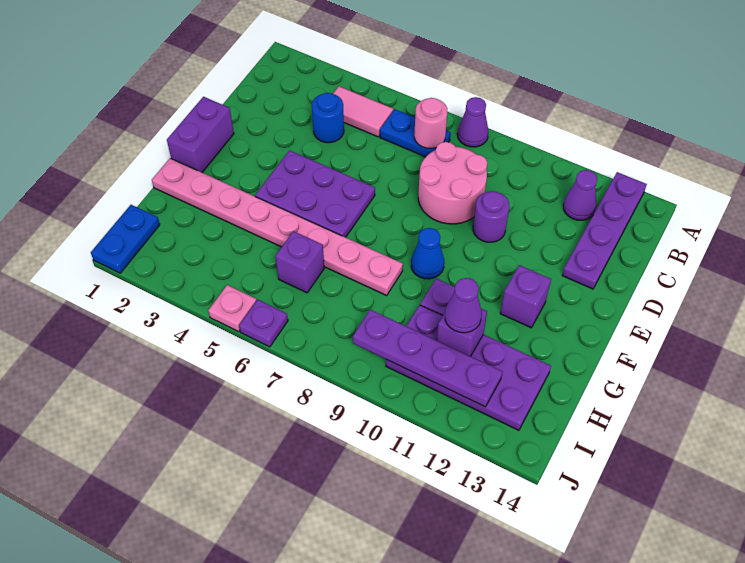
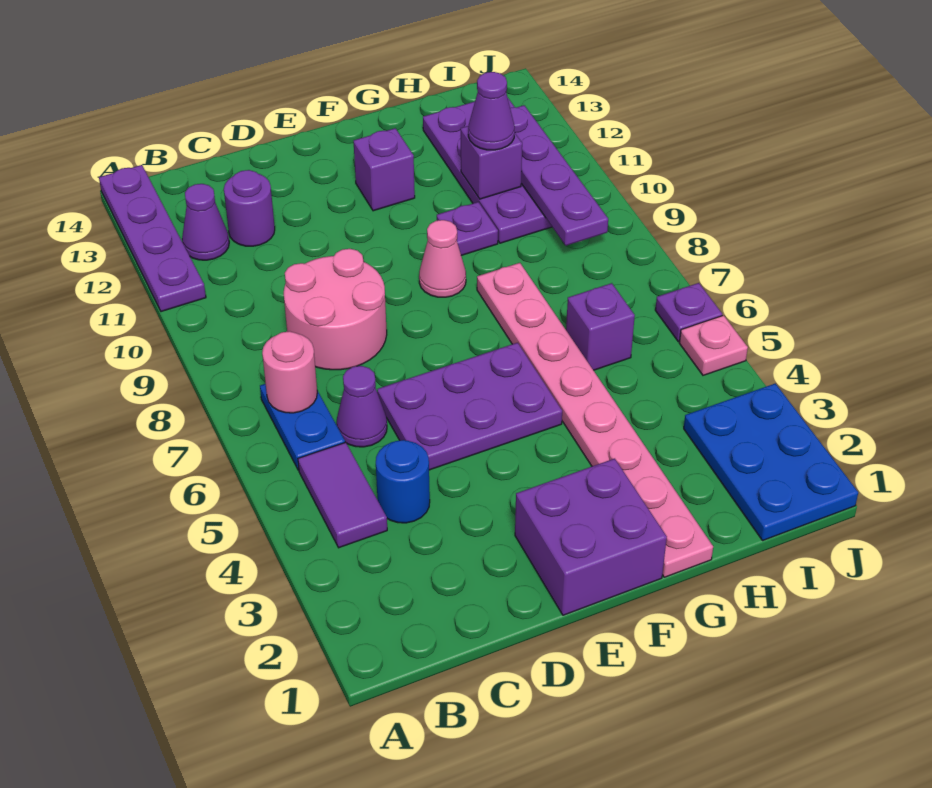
purple 1x1 cone [457,97,488,147] -> purple 1x1 cone moved to [336,366,387,447]
purple 1x4 plate [562,172,647,289] -> purple 1x4 plate turned to [99,165,206,312]
pink 1x2 tile [333,86,393,137] -> purple 1x2 tile [298,442,387,548]
purple 1x1 round brick [473,191,510,242] -> purple 1x1 round brick moved to [224,170,275,246]
purple 1x2 brick [167,97,234,172] -> purple 2x2 brick [515,459,667,615]
purple 2x3 plate [255,150,375,237] -> purple 2x3 plate turned to [377,343,562,470]
blue 1x1 cone [411,228,444,279] -> pink 1x1 cone [419,220,466,297]
blue 1x2 plate [91,205,160,273] -> blue 2x3 plate [684,383,858,540]

